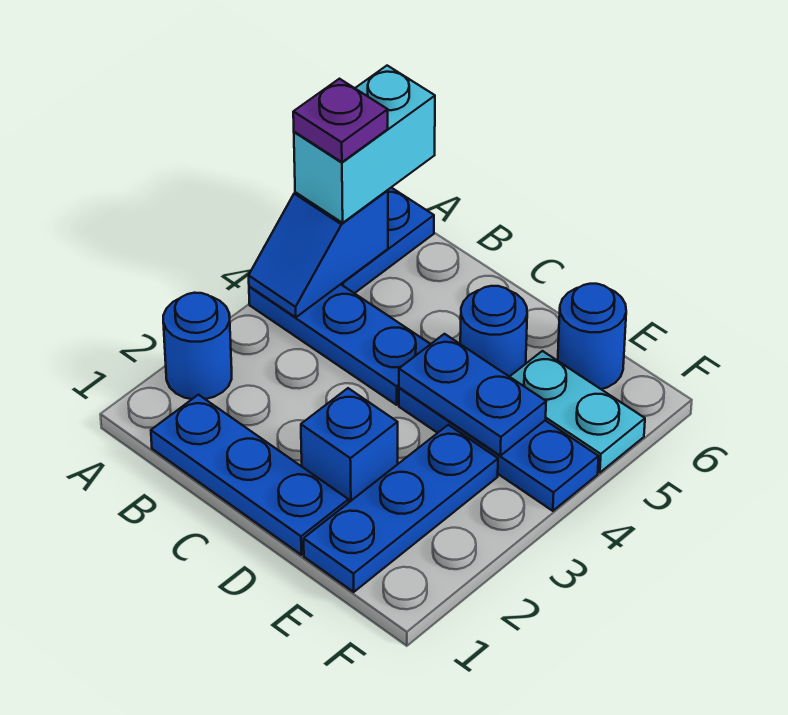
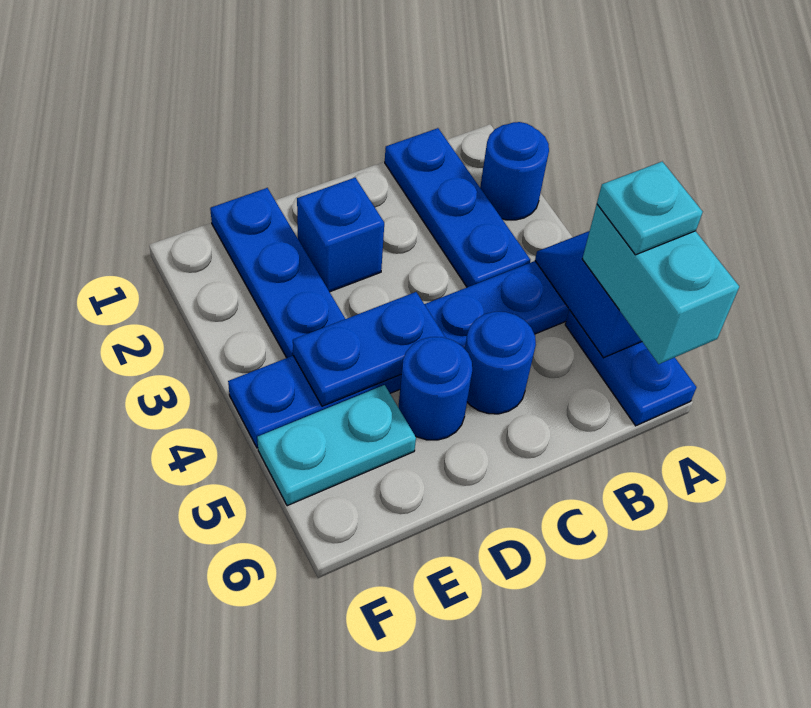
purple 1x1 plate [293,79,388,162] -> cyan 1x1 plate [597,162,703,255]
blue 1x3 plate [151,395,349,555] -> blue 1x3 plate turned to [385,128,530,287]
blue 1x1 round brick [558,284,626,389] -> blue 1x1 round brick moved to [465,312,536,414]

